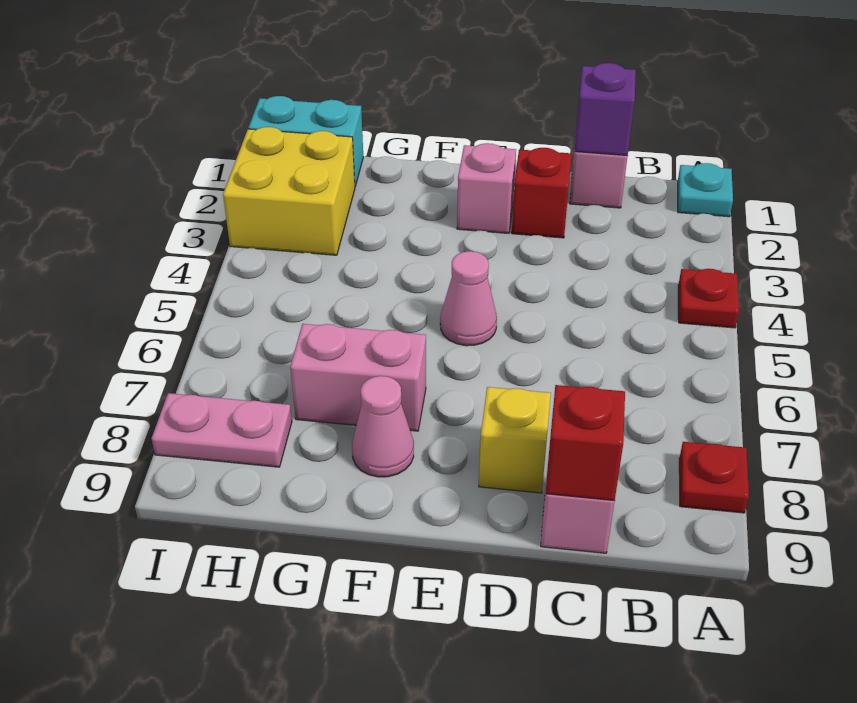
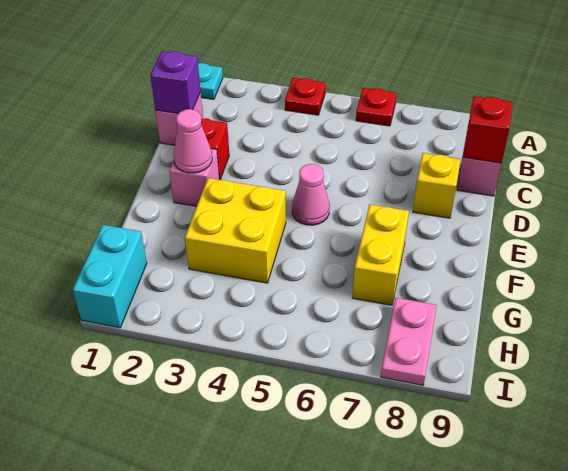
red 1x1 plate [679,442,749,513] -> red 1x1 plate moved to [356,88,396,126]
pink 1x2 brick [290,324,426,431] -> yellow 1x2 brick [352,204,409,305]
pink 1x1 cone [352,376,414,477] -> pink 1x1 cone moved to [173,109,212,173]
yellow 2x2 brick [223,127,355,255] -> yellow 2x2 brick moved to [185,178,286,283]

